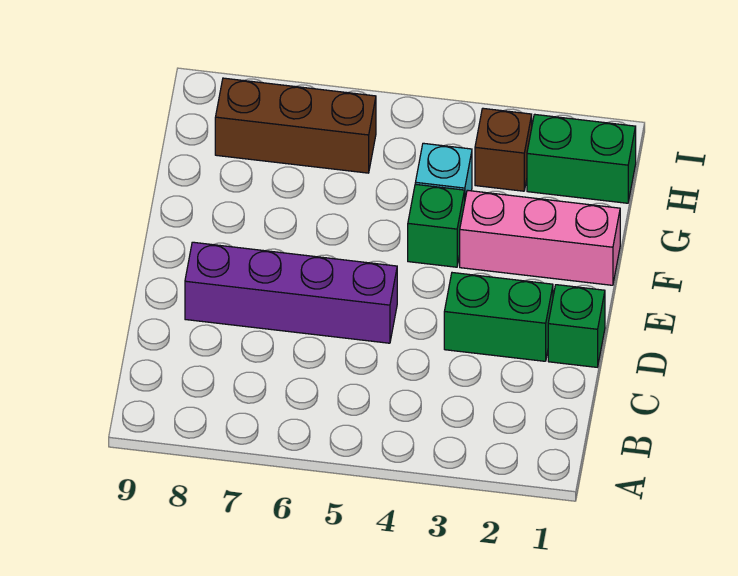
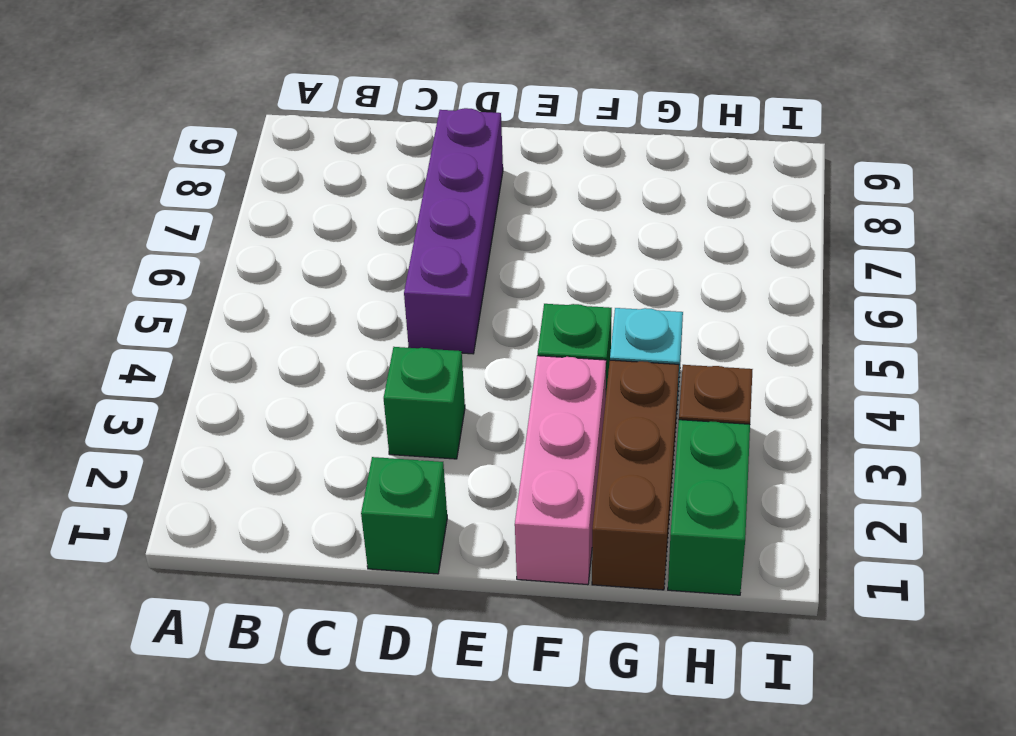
green 1x2 brick [444,273,553,361] -> green 1x1 brick [384,347,465,459]
brown 1x3 brick [215,78,376,173] -> brown 1x3 brick moved to [592,360,679,590]

